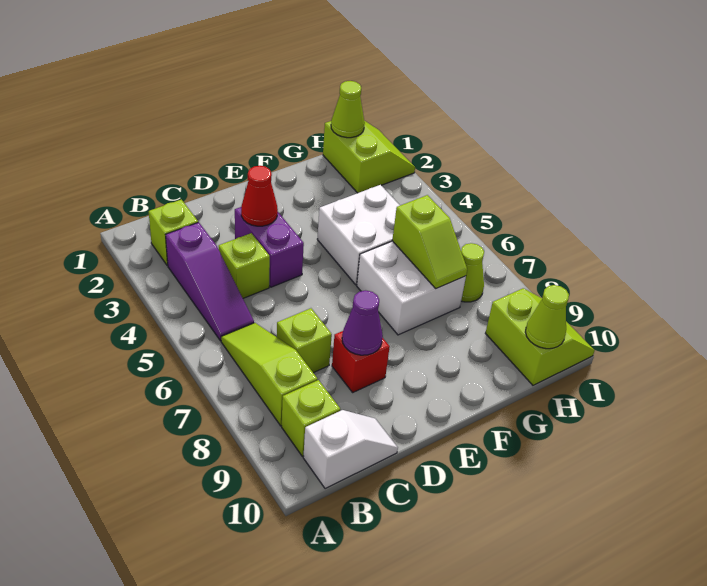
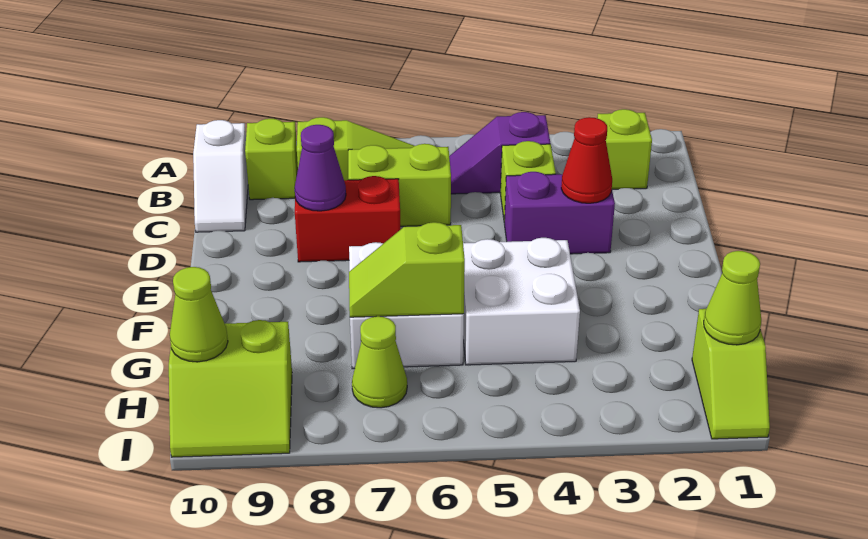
purple 1x3 slope [166,222,254,341] -> purple 1x2 slope [449,112,550,194]
lime 1x1 brick [277,308,332,373] -> lime 1x2 brick [348,144,451,226]
red 1x1 brick [332,331,390,392] -> red 1x2 brick [295,176,401,262]
lime 2x2 slope [323,121,415,193] -> lime 1x2 slope [692,309,770,439]

